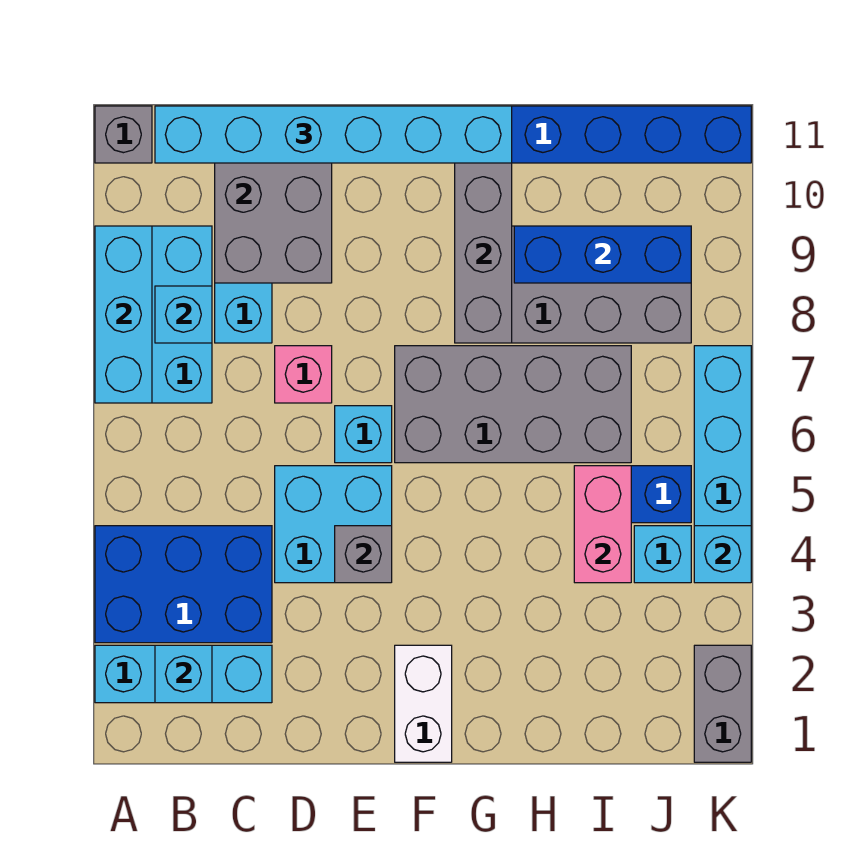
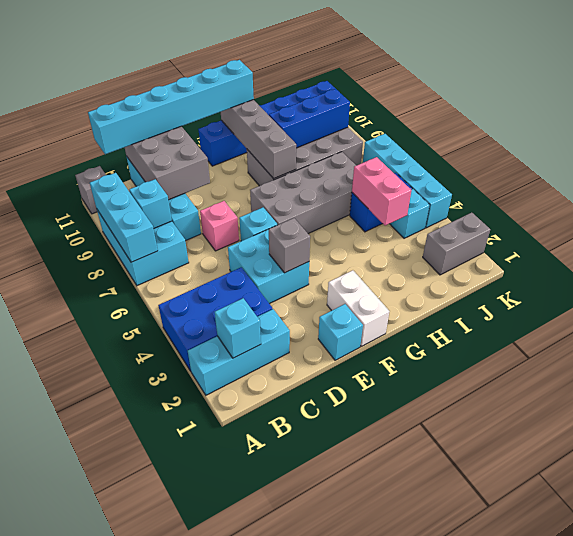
grey 1x2 brick [694,645,751,762] -> grey 1x2 brick turned to [423,213,490,275]
cyan 1x1 brick [694,526,751,583] -> cyan 1x1 brick moved to [318,304,363,360]

